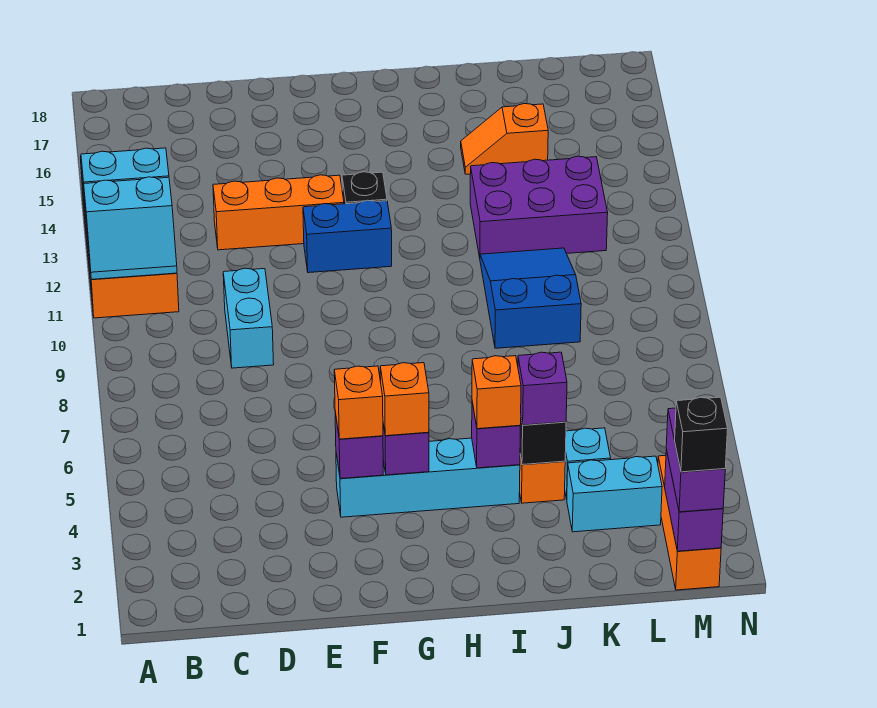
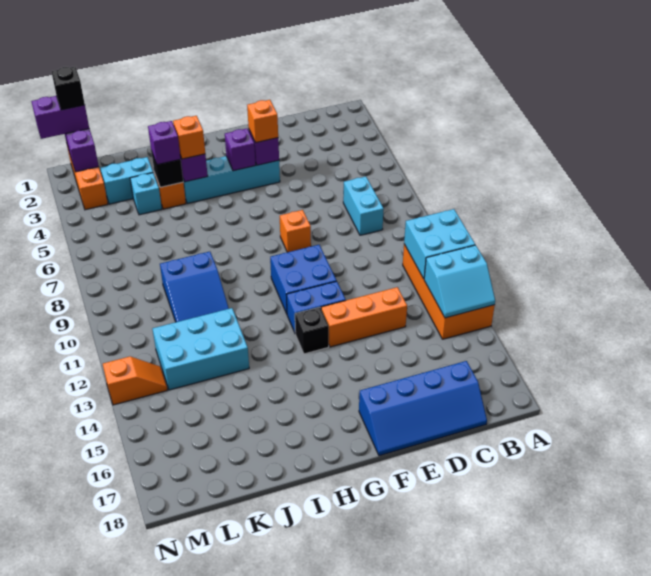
cyan 2x2 slope [84,177,177,279] -> cyan 2x2 brick [404,209,475,279]
none -> blue 2x4 slope [359,361,487,456]
cyan 1x2 brick [223,268,274,368] -> cyan 1x2 brick moved to [343,177,384,235]
none -> blue 2x2 brick [270,245,337,313]
orange 1x1 brick [380,363,429,436] -> orange 1x1 brick moved to [280,210,311,252]
purple 2x3 brick [470,156,608,258] -> cyan 2x3 brick [152,308,249,390]
orange 1x2 slope [461,104,548,174] -> orange 1x2 slope moved to [103,357,167,405]
purple 1x2 brick [666,408,725,512] -> purple 1x2 brick turned to [31,96,89,139]

